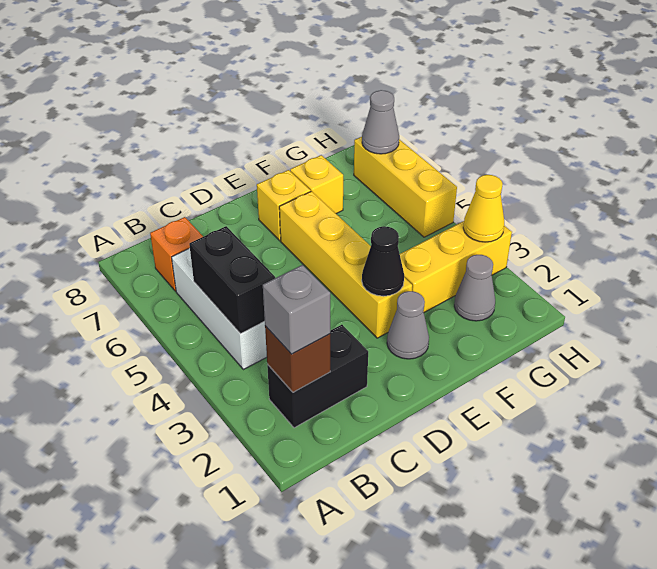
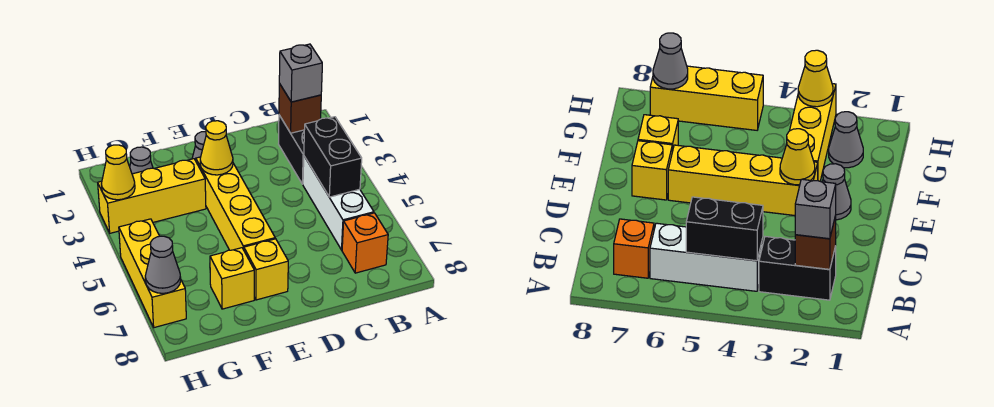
black 1x2 brick [267,325,368,428] -> black 1x2 brick turned to [279,115,304,184]
black 1x1 cone [362,226,404,296] -> yellow 1x1 cone [200,121,233,175]

